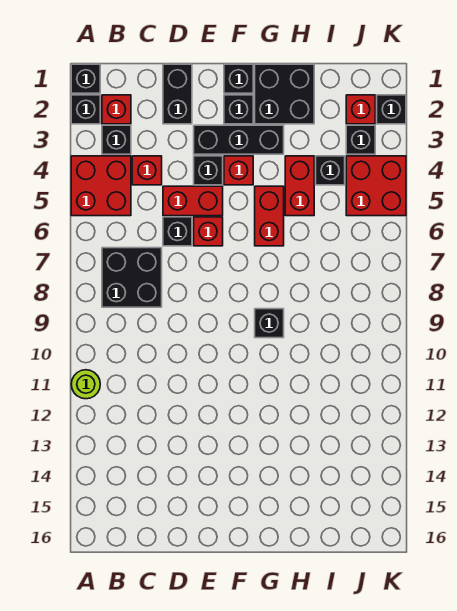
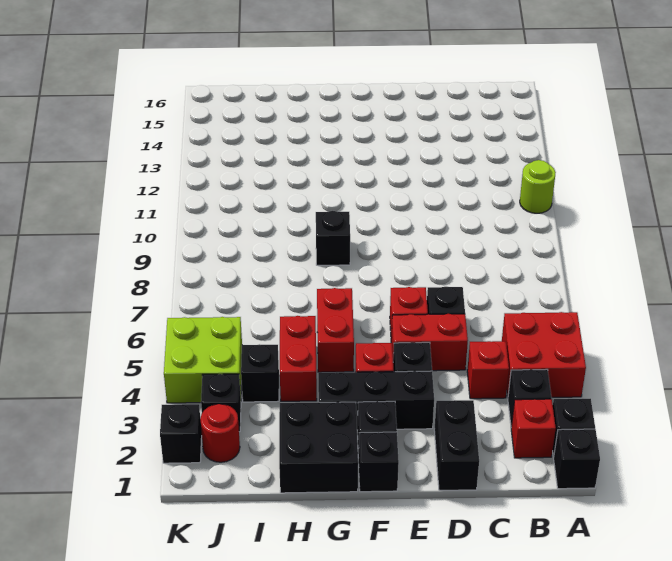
black 2x2 brick [102,248,162,307] -> none
red 1x1 brick [346,95,375,124] -> red 1x1 round brick [200,404,240,462]
red 2x2 brick [346,156,406,216] -> lime 2x2 brick [164,317,242,403]

